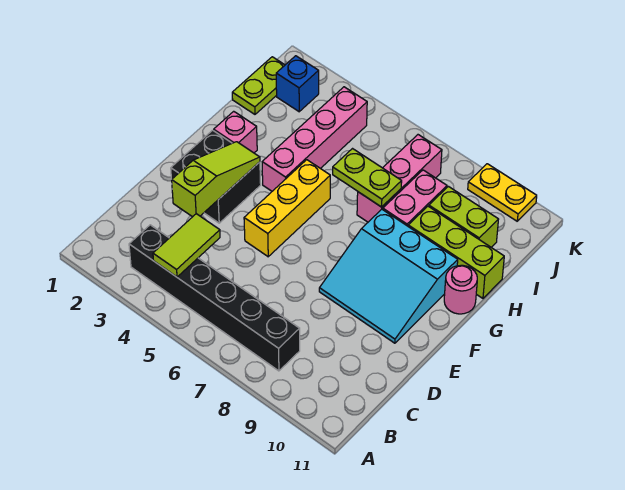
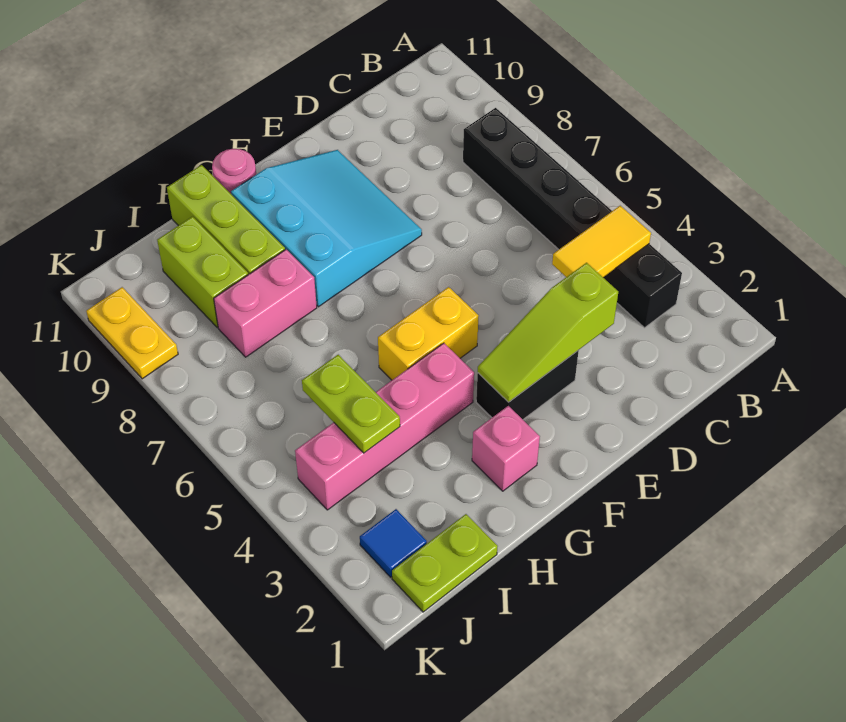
lime 1x2 tile [153,214,220,277] -> yellow 1x2 tile [552,206,651,277]
black 2x2 brick [171,130,261,223] -> black 1x2 brick [476,350,579,419]
yellow 1x3 brick [244,160,330,257] -> yellow 1x2 brick [378,287,478,380]
lime 1x2 plate [333,149,402,207] -> lime 1x2 plate moved to [302,355,400,453]
pink 1x3 brick [357,135,442,222] -> none
blue 1x1 brick [276,56,319,112] -> blue 1x1 tile [360,509,427,577]

